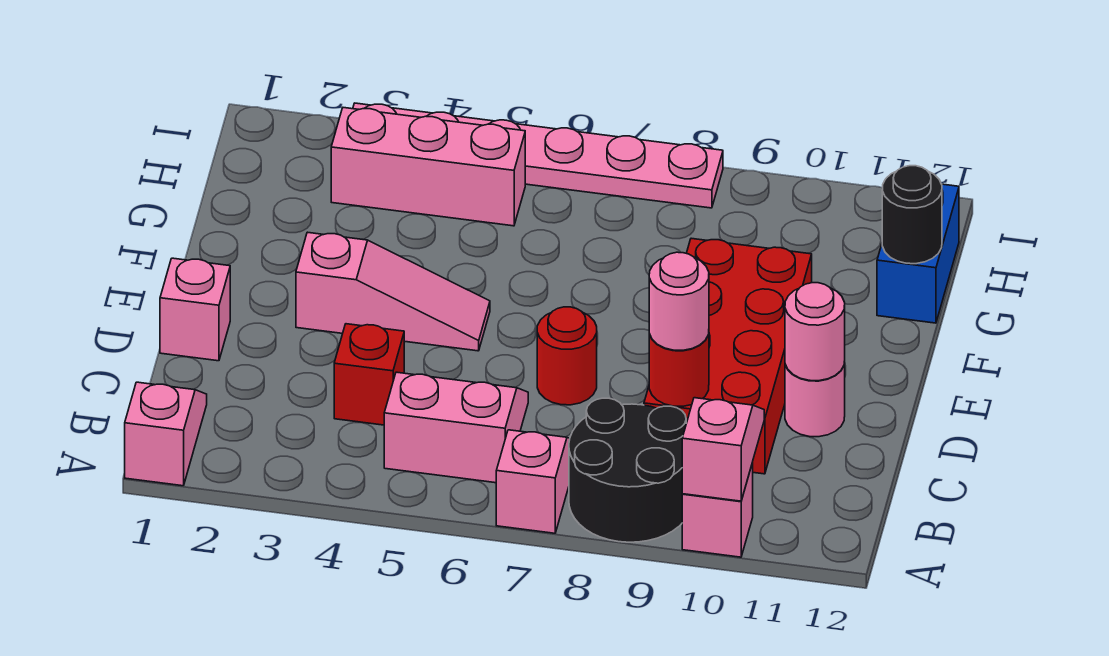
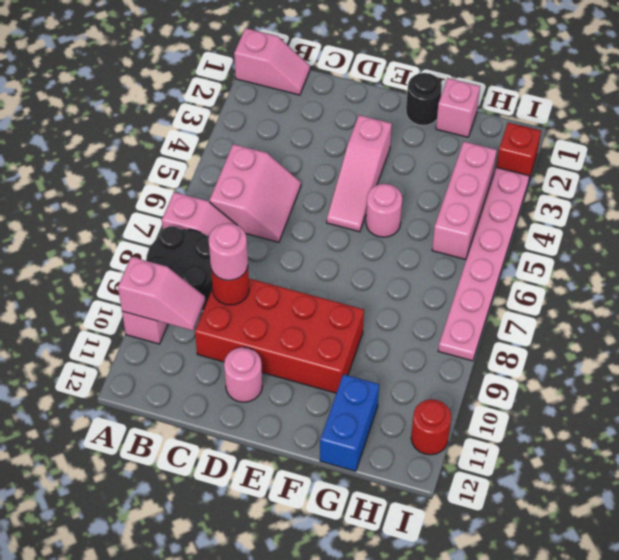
red 1x1 brick [334,324,404,425] -> red 1x1 brick moved to [497,123,541,180]
pink 1x1 brick [160,258,230,361] -> pink 1x1 brick moved to [436,78,480,137]
red 1x1 round brick [537,307,597,405] -> red 1x1 round brick moved to [411,399,451,455]
pink 1x1 round brick [785,283,845,381] -> pink 1x1 round brick moved to [366,184,402,237]
blue 1x2 brick [877,184,959,323] -> blue 1x2 brick turned to [320,374,379,471]
black 1x1 round brick [882,166,942,264] -> black 1x1 round brick moved to [406,73,442,126]

